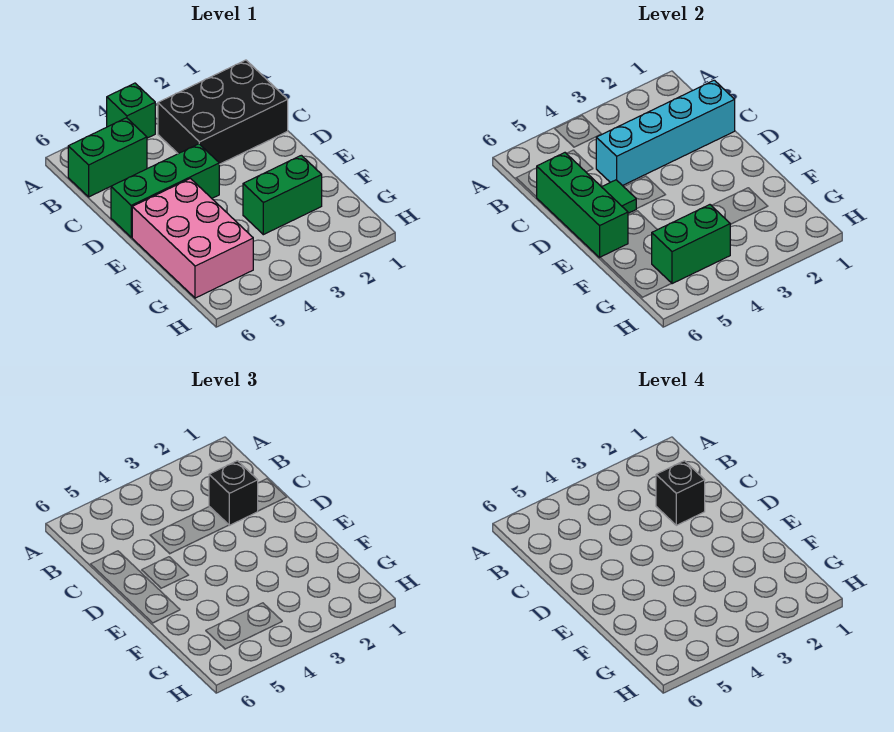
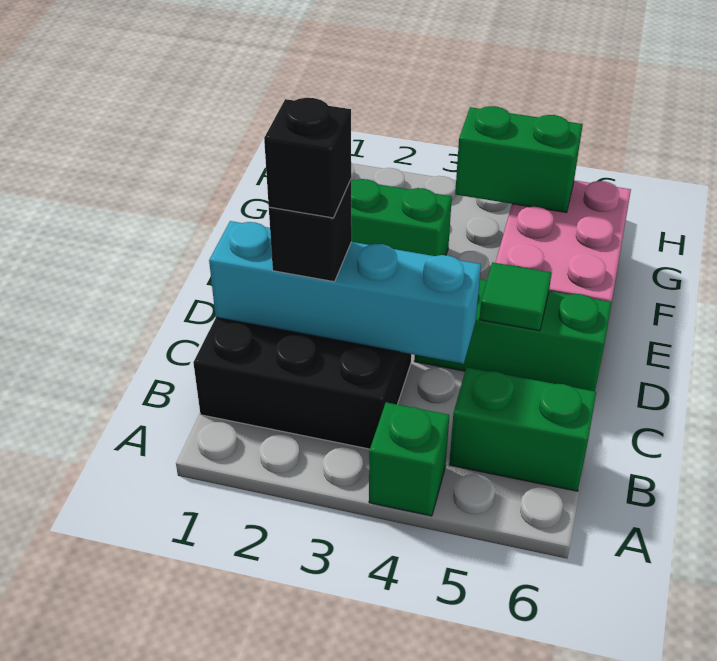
green 1x3 brick [537,153,628,257] -> none

